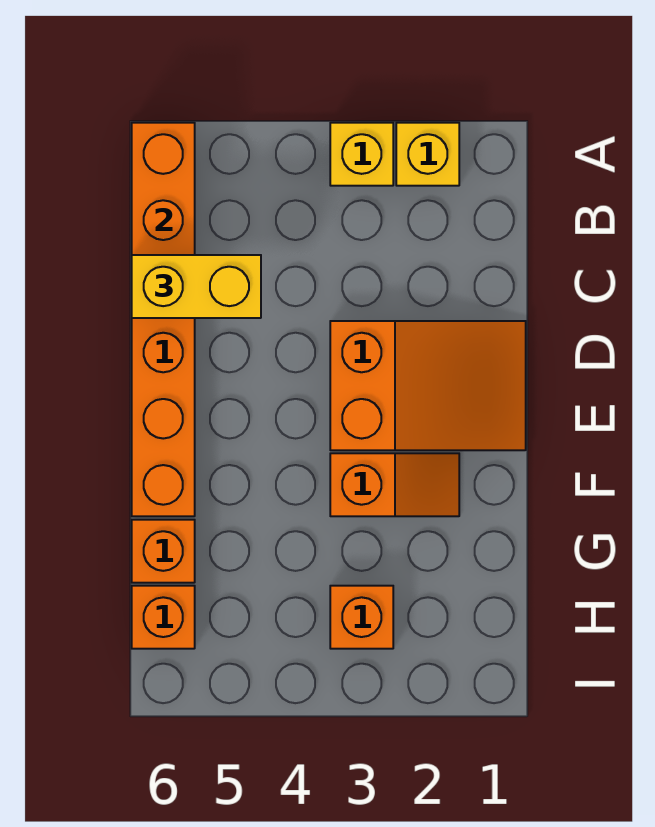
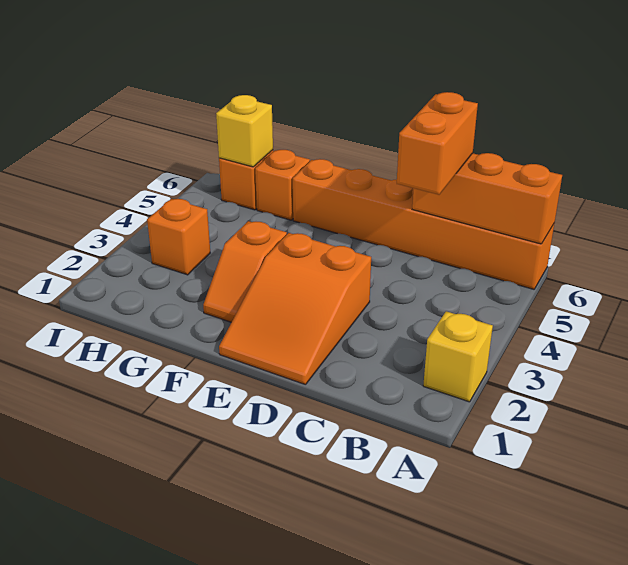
yellow 1x1 brick [330,123,393,186] -> yellow 1x1 brick moved to [216,95,273,167]
yellow 1x2 brick [132,255,261,318] -> orange 1x2 brick [397,92,478,195]

